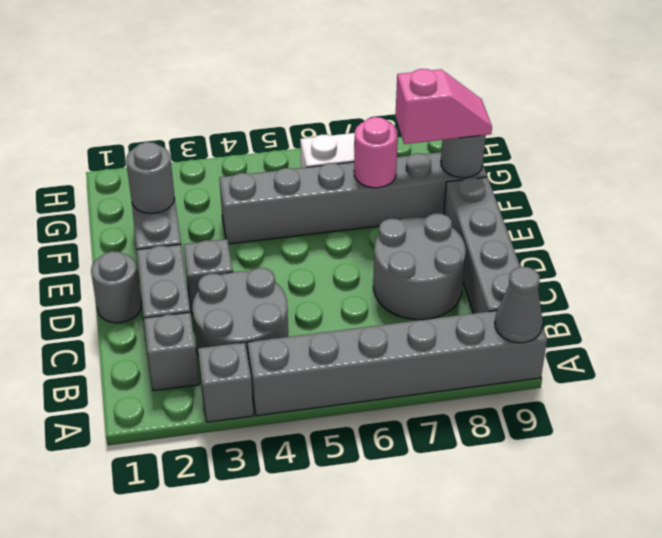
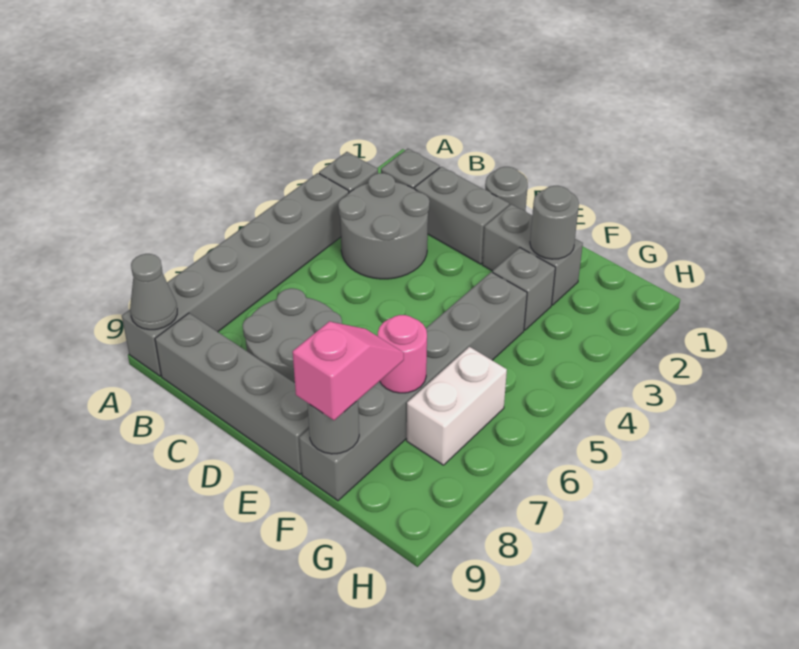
grey 1x1 brick [183,239,233,314] -> grey 1x1 brick moved to [493,248,555,330]
pink 1x2 slope [395,69,492,144] -> pink 1x2 slope turned to [293,321,404,420]

